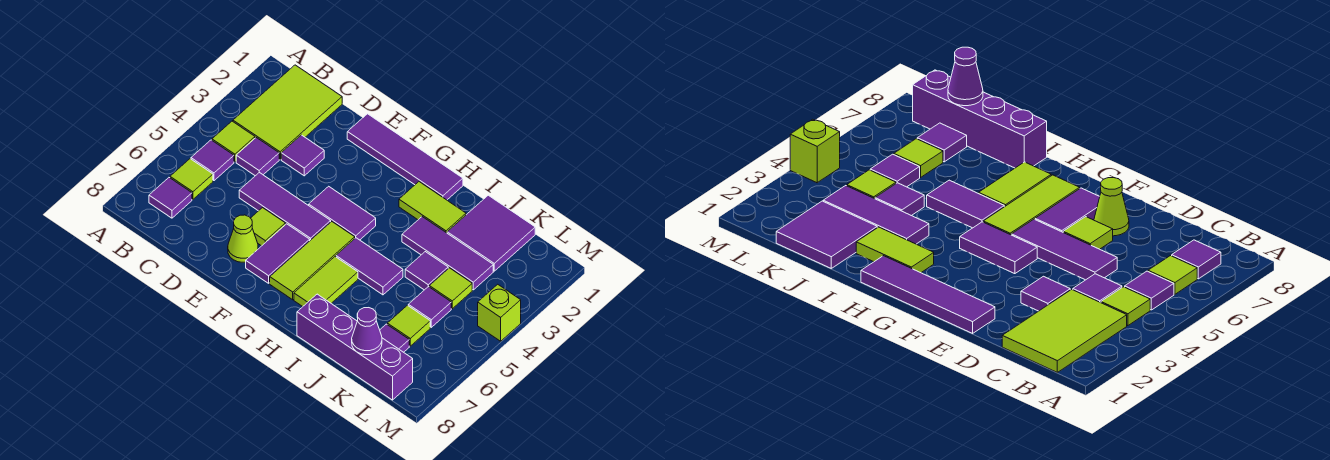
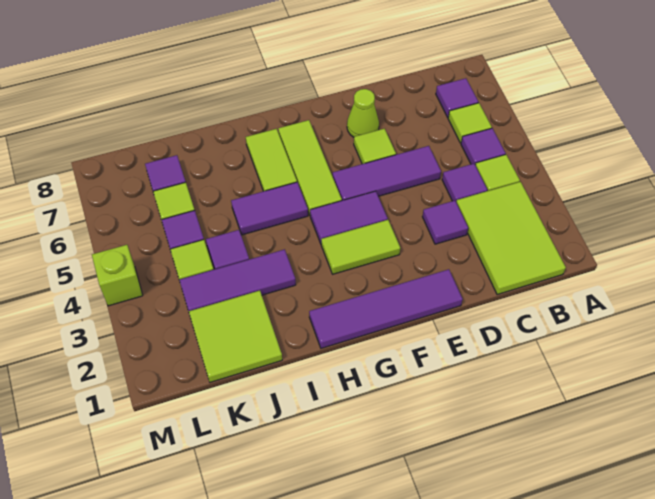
purple 1x2 tile [246,224,310,283] -> none
lime 1x2 tile [399,182,466,233] -> lime 1x2 tile moved to [321,220,400,274]
purple 1x4 brick [297,294,413,400] -> none
purple 2x2 tile [447,195,535,271] -> lime 2x2 tile [189,291,282,382]
purple 1x1 cone [352,308,382,355] -> none

